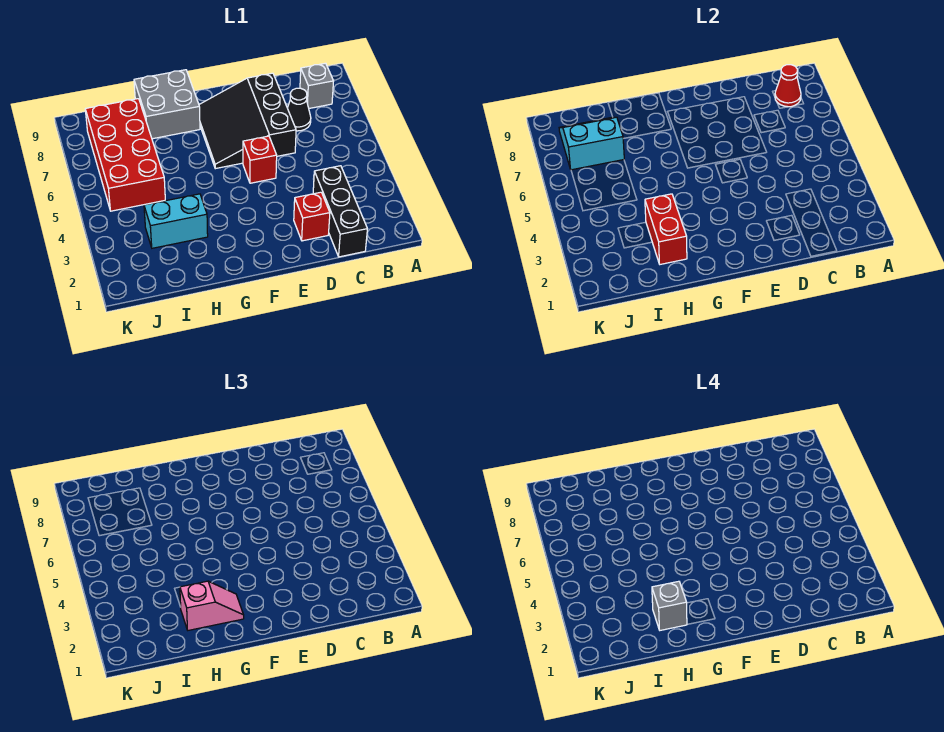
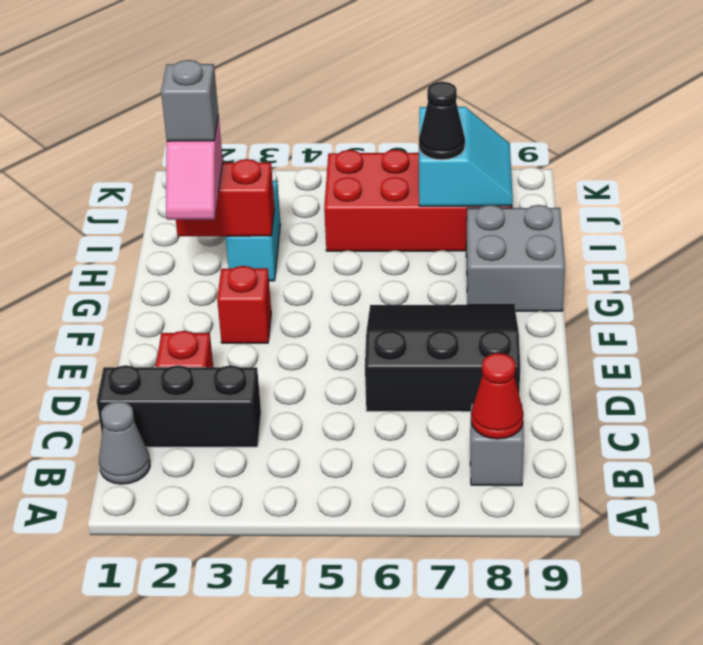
none -> grey 1x1 cone [99,401,150,484]
black 1x1 cone [288,88,311,131] -> black 1x1 cone moved to [419,82,465,160]
red 1x1 brick [243,136,277,183] -> red 1x1 brick moved to [217,266,271,343]

